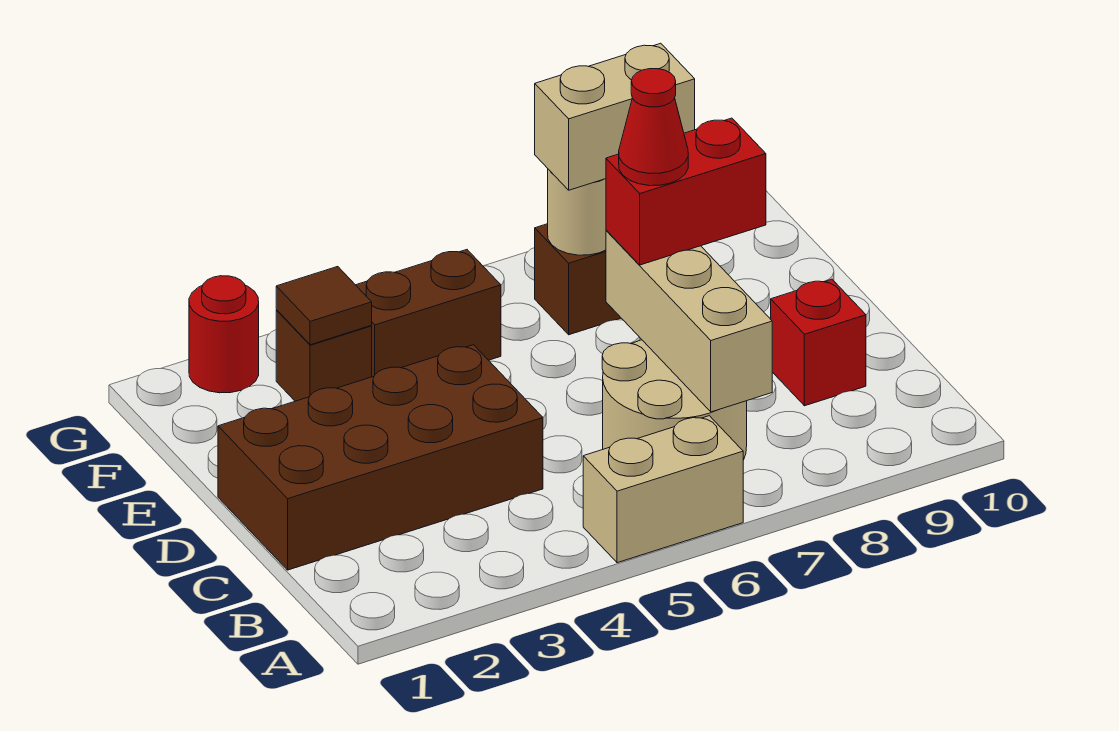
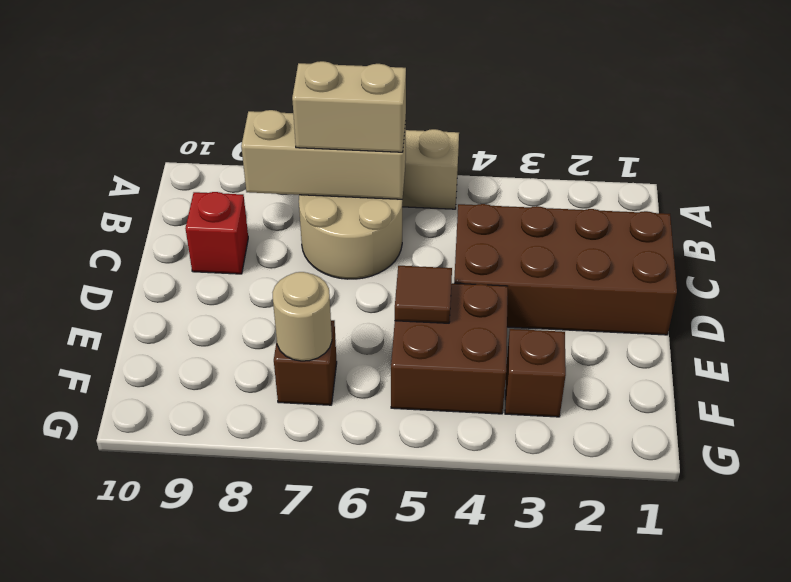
tan 1x3 brick [606,230,772,412] -> tan 1x3 brick turned to [241,110,406,199]
red 1x2 brick [606,118,766,265] -> none
red 1x1 cone [619,69,688,186] -> none
brown 1x1 tile [276,267,372,345] -> brown 1x1 tile moved to [395,266,452,323]
brown 1x2 brick [356,250,501,377] -> brown 2x2 brick [391,283,508,414]
tan 1x2 brick [535,43,695,190] -> tan 1x2 brick moved to [292,61,406,152]
red 1x1 round brick [189,276,259,393] -> none

